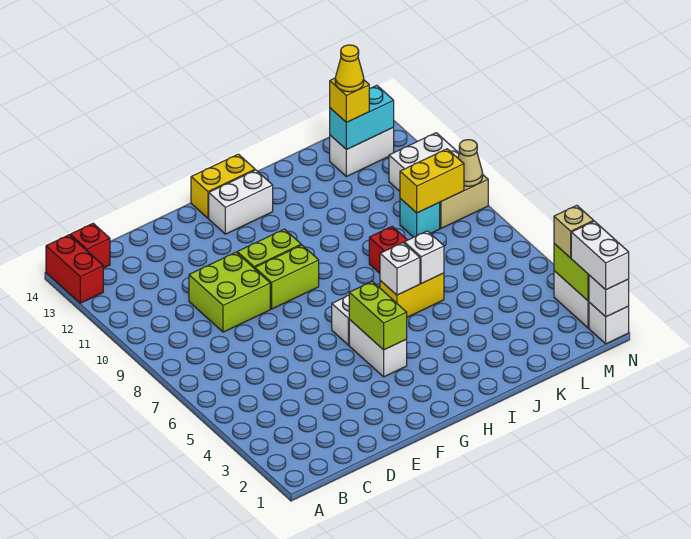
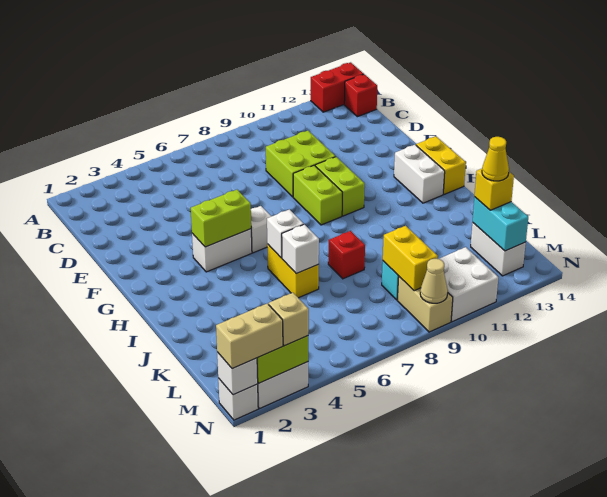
white 1x2 brick [571,221,629,290] -> tan 1x2 brick [216,304,283,369]

